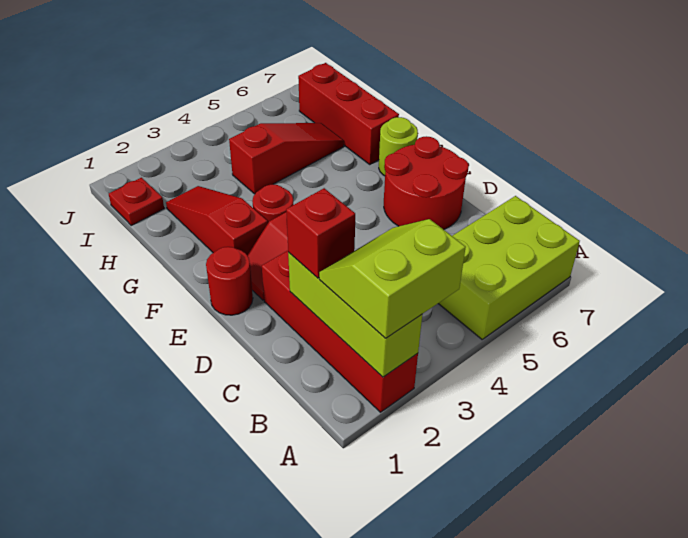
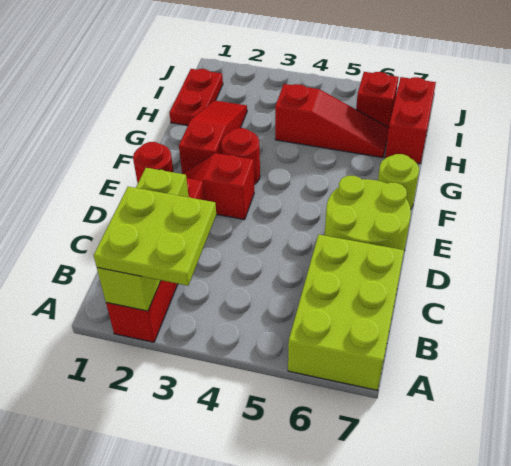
lime 2x2 slope [319,219,466,338] -> lime 2x2 plate [94,187,216,286]
lime 2x3 brick [438,196,580,339] -> lime 2x3 brick turned to [288,234,404,390]
red 1x1 brick [286,188,355,278] -> red 1x1 brick moved to [356,72,399,127]
red 2x2 round brick [384,136,469,230] -> lime 2x2 round brick [325,176,411,250]
red 1x3 brick [298,63,399,164] -> red 1x2 brick [385,77,436,164]
red 1x1 plate [109,178,164,225] -> red 1x2 plate [169,69,223,126]

